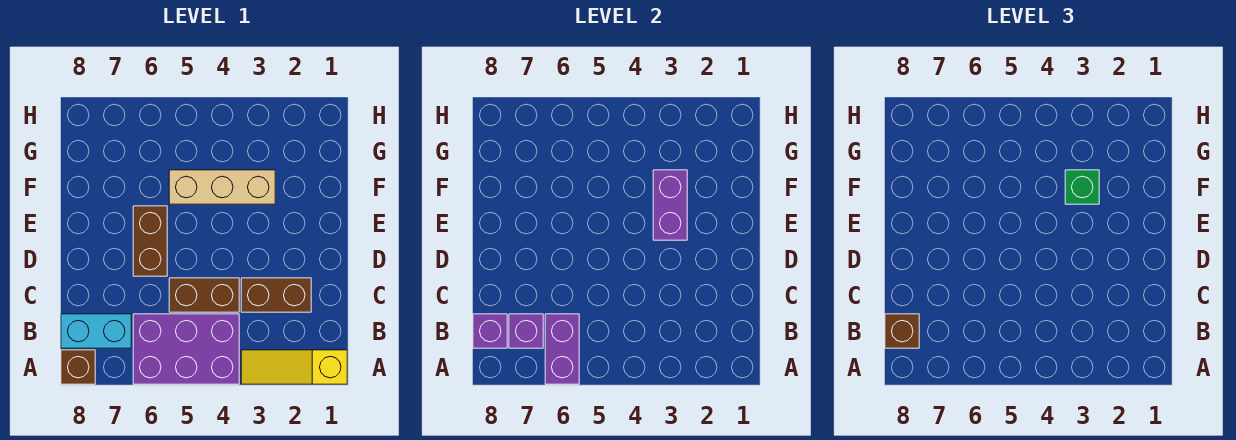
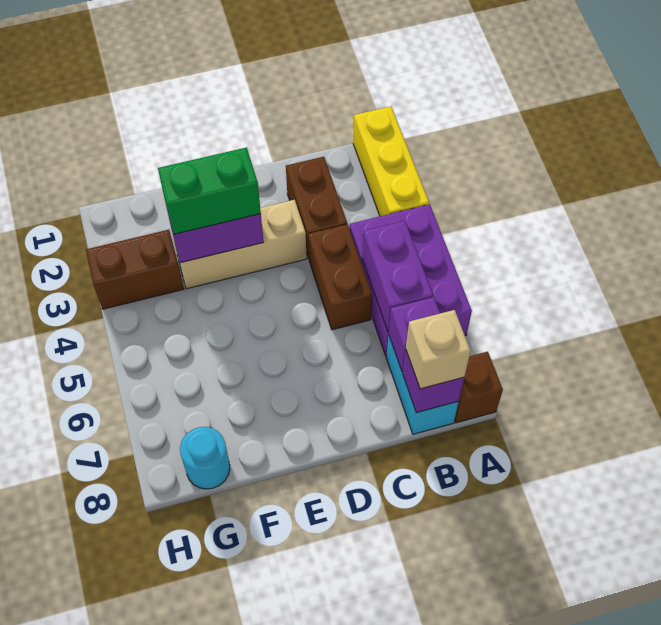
yellow 1x3 slope [241,350,347,384] -> yellow 1x3 brick [353,106,429,216]
purple 1x2 brick [545,314,579,384] -> purple 1x2 brick turned to [362,221,433,332]
brown 1x1 brick [885,314,919,348] -> tan 1x1 brick [406,310,471,389]
brown 1x2 brick [133,206,167,276] -> brown 1x2 brick moved to [86,230,184,309]
tan 1x3 brick [169,170,275,204] -> tan 1x3 brick turned to [173,200,307,289]
green 1x1 brick [1065,170,1099,204] -> green 1x2 brick [158,147,261,234]
none -> cyan 1x1 round brick [180,427,230,489]

